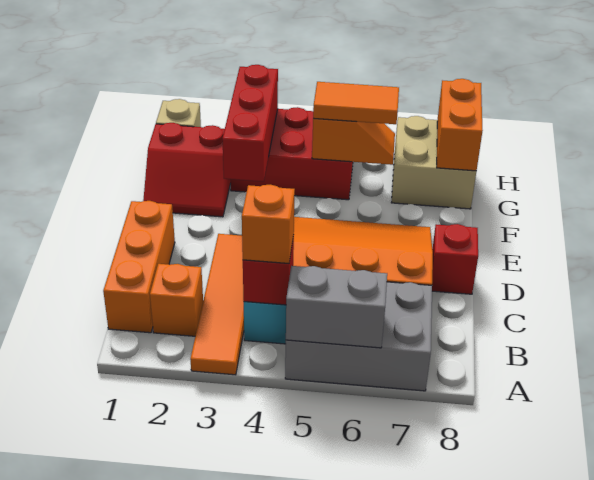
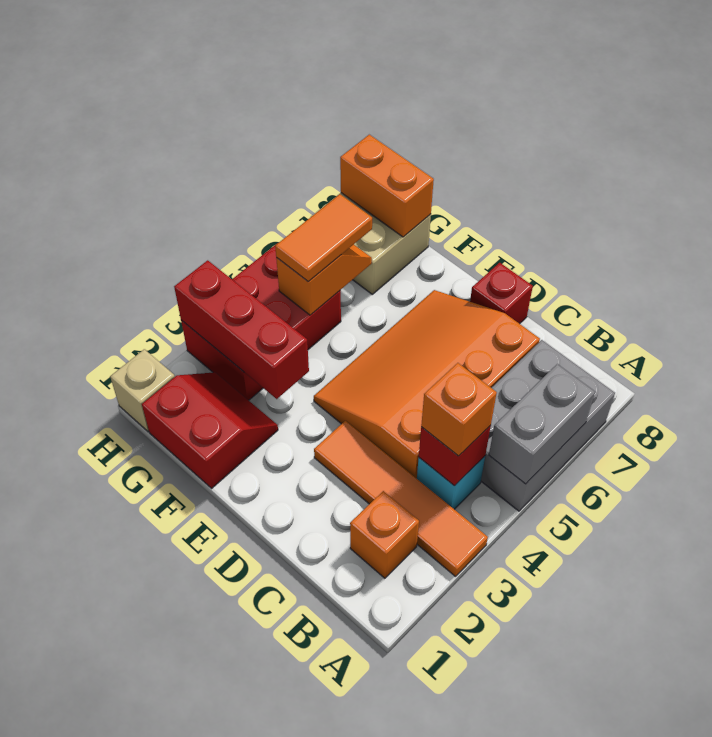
orange 1x3 brick [103,201,175,333] -> none
red 2x2 slope [143,123,231,217] -> red 2x2 slope turned to [142,372,278,488]

